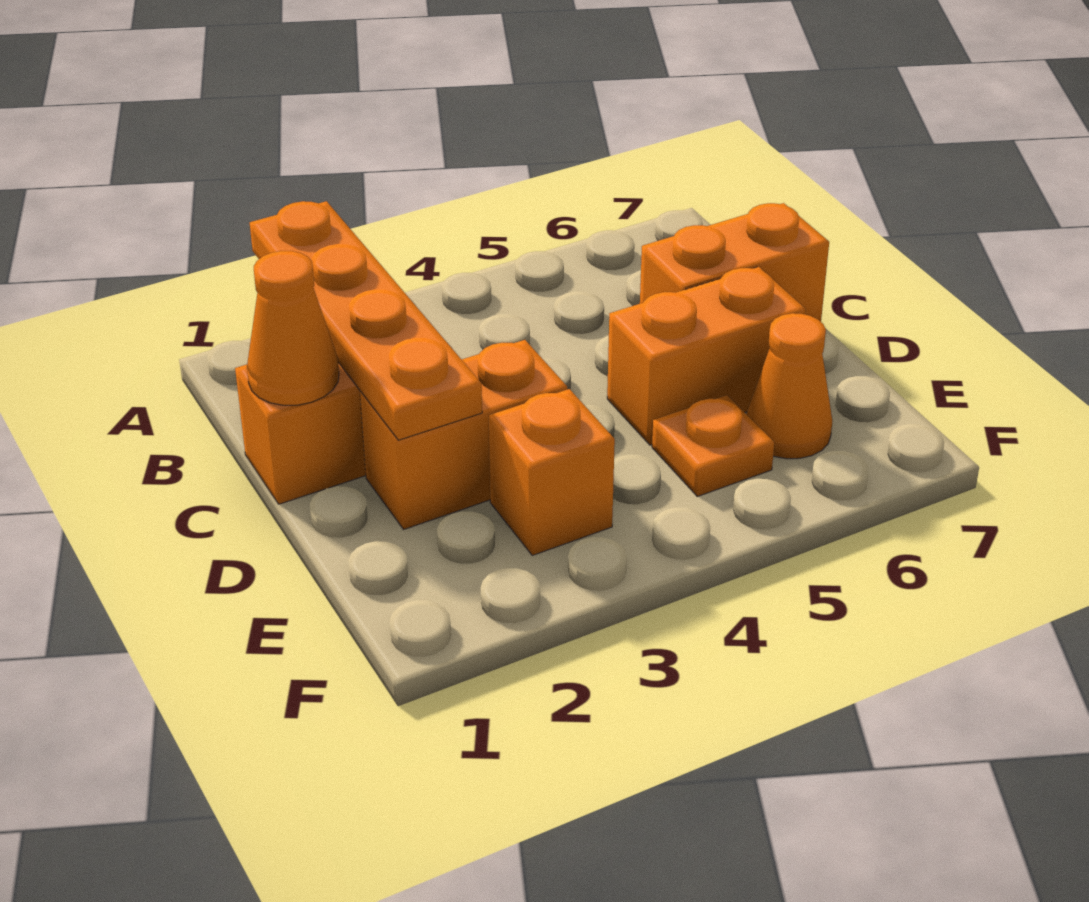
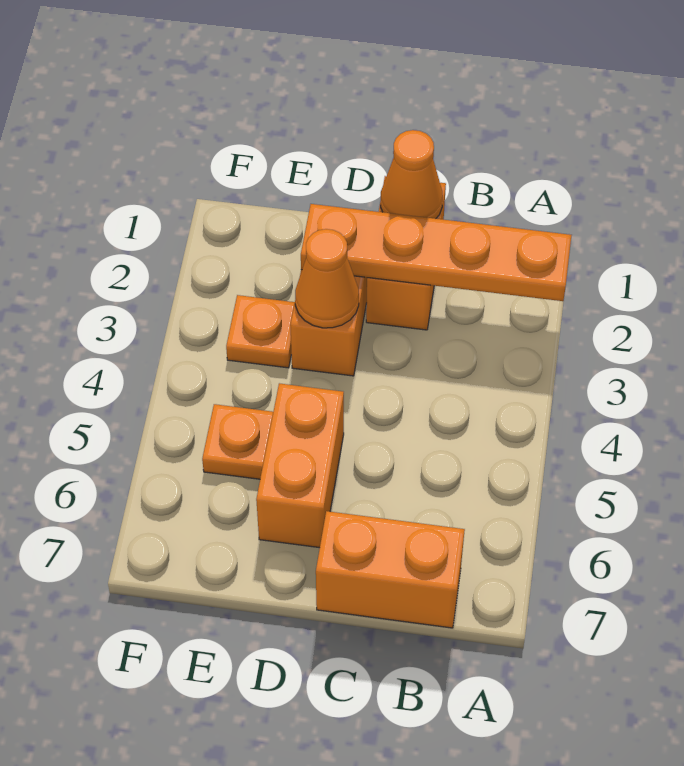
orange 1x2 brick [640,203,829,322] -> orange 1x2 brick turned to [316,511,465,628]
orange 1x1 brick [489,389,615,555] -> orange 1x1 plate [226,295,295,368]
orange 1x1 cone [747,313,832,459] -> orange 1x1 cone moved to [295,229,359,328]

